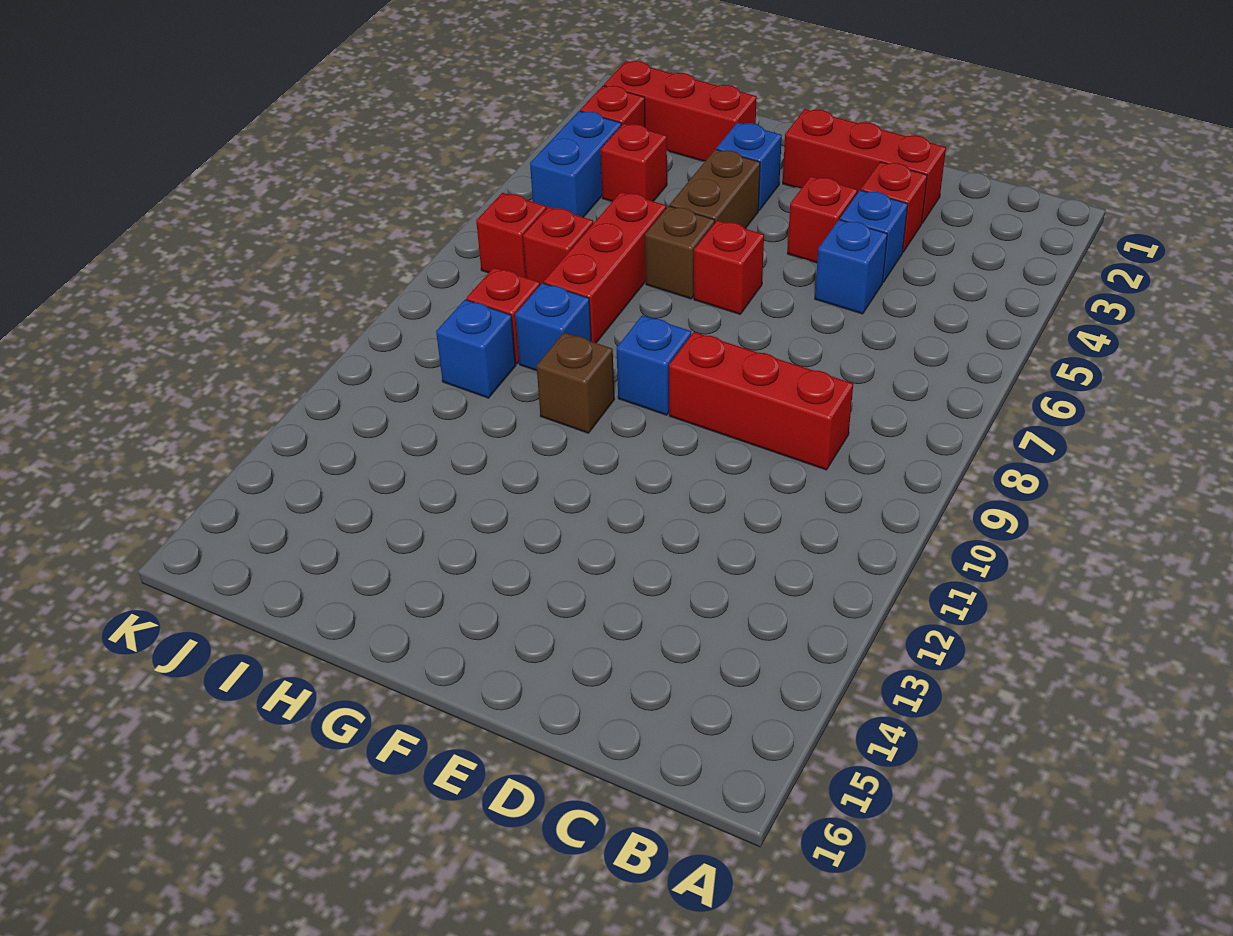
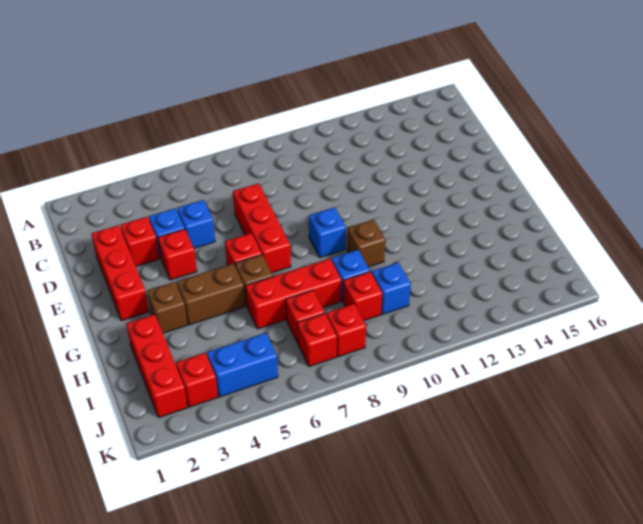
red 1x3 brick [669,332,853,470] -> red 1x3 brick moved to [233,183,291,273]
blue 1x1 brick [716,123,782,211] -> brown 1x1 brick [147,282,188,333]
red 1x1 brick [601,124,667,201] -> red 1x1 brick moved to [327,304,366,357]

